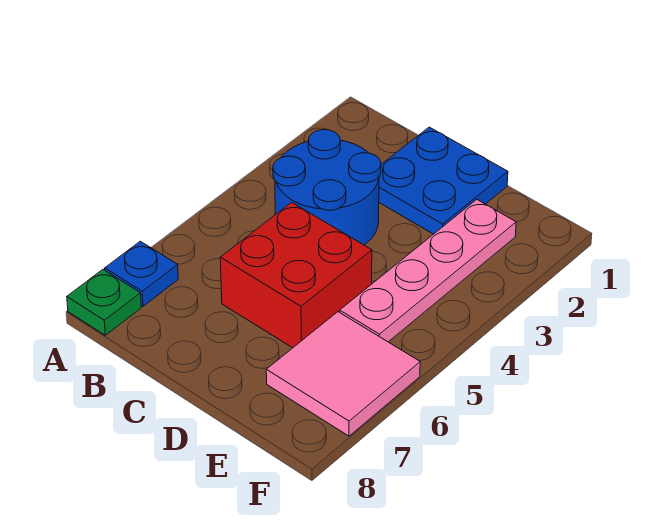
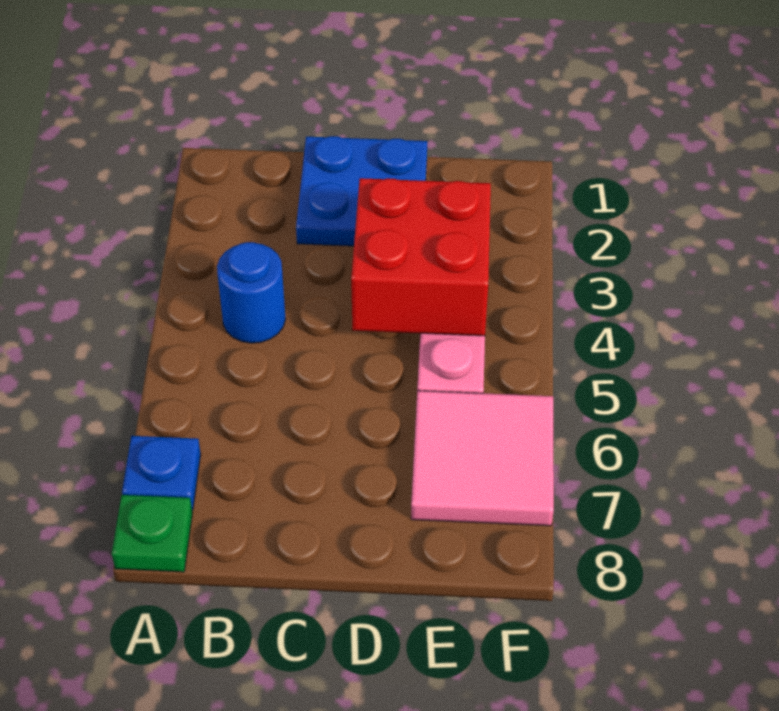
blue 2x2 round brick [273,130,381,245] -> blue 1x1 round brick [217,242,286,343]
red 2x2 brick [220,202,372,348] -> red 2x2 brick moved to [351,178,491,336]

